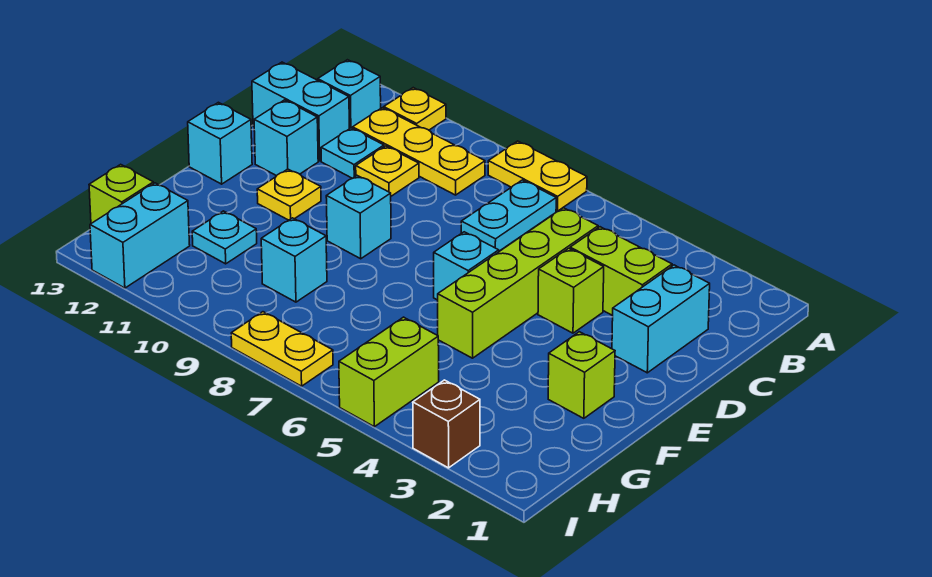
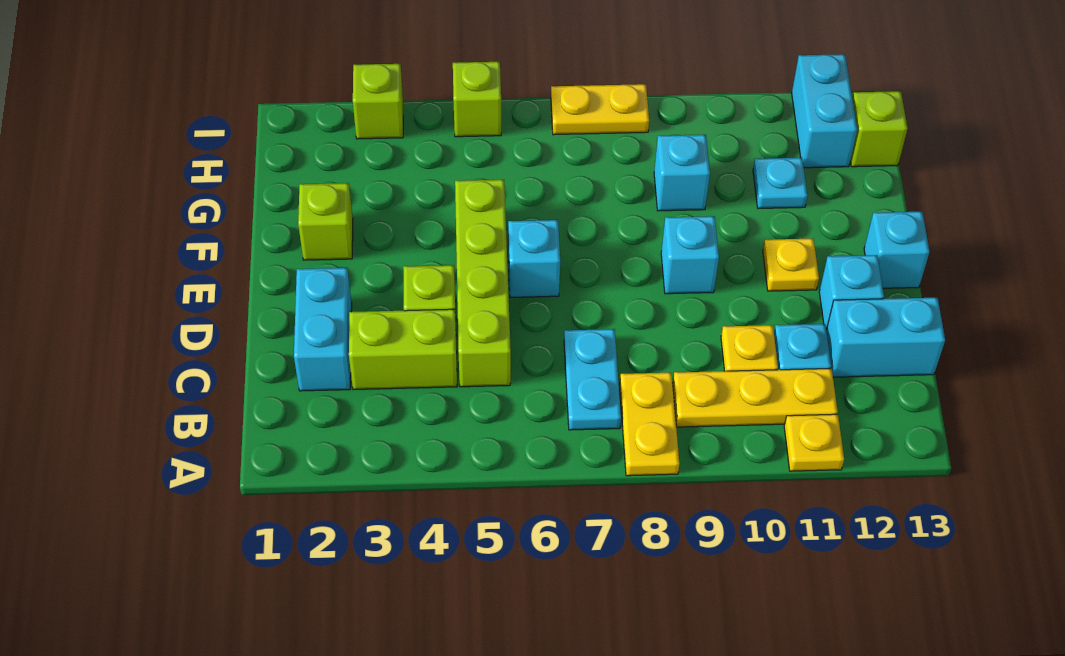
yellow 1x2 plate [488,141,587,211] -> yellow 1x2 plate turned to [620,373,680,476]
cyan 1x1 brick [318,60,381,129] -> none
lime 1x2 brick [339,317,439,427] -> lime 1x1 brick [453,62,501,137]
brown 1x1 brick [413,380,480,468] -> lime 1x1 brick [353,64,403,139]

